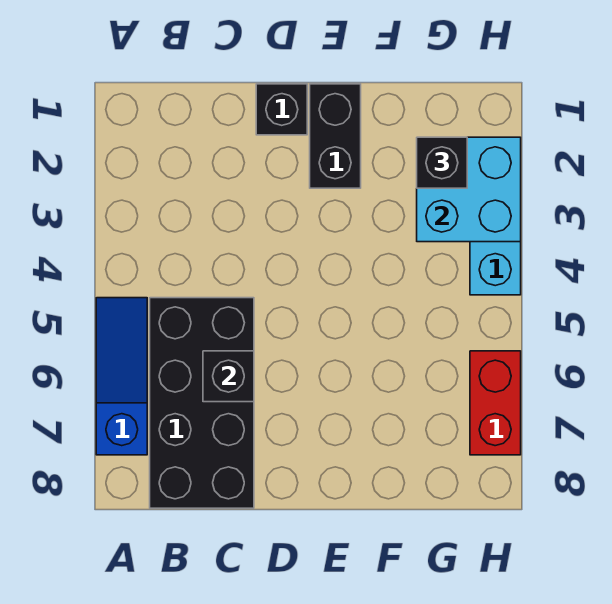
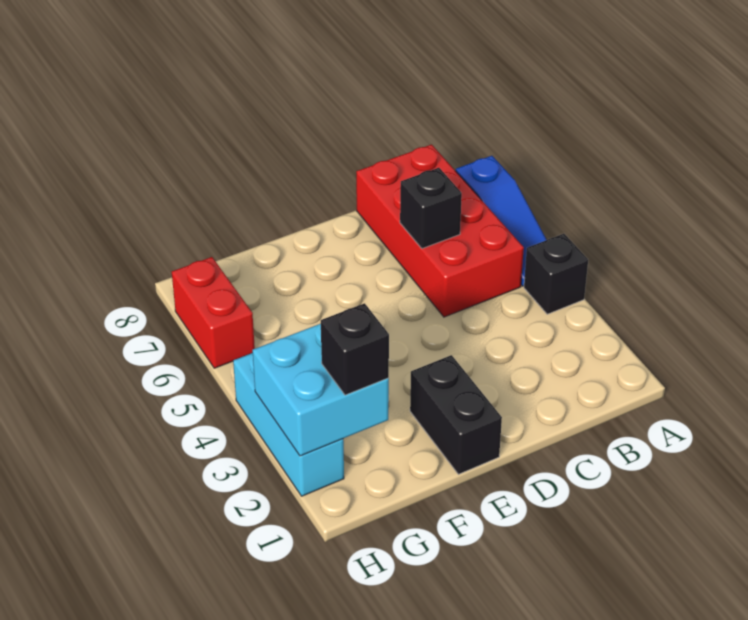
black 2x4 brick [150,298,254,508] -> red 2x4 brick [356,145,524,317]
black 1x1 brick [256,84,307,135] -> black 1x1 brick moved to [524,234,588,314]

